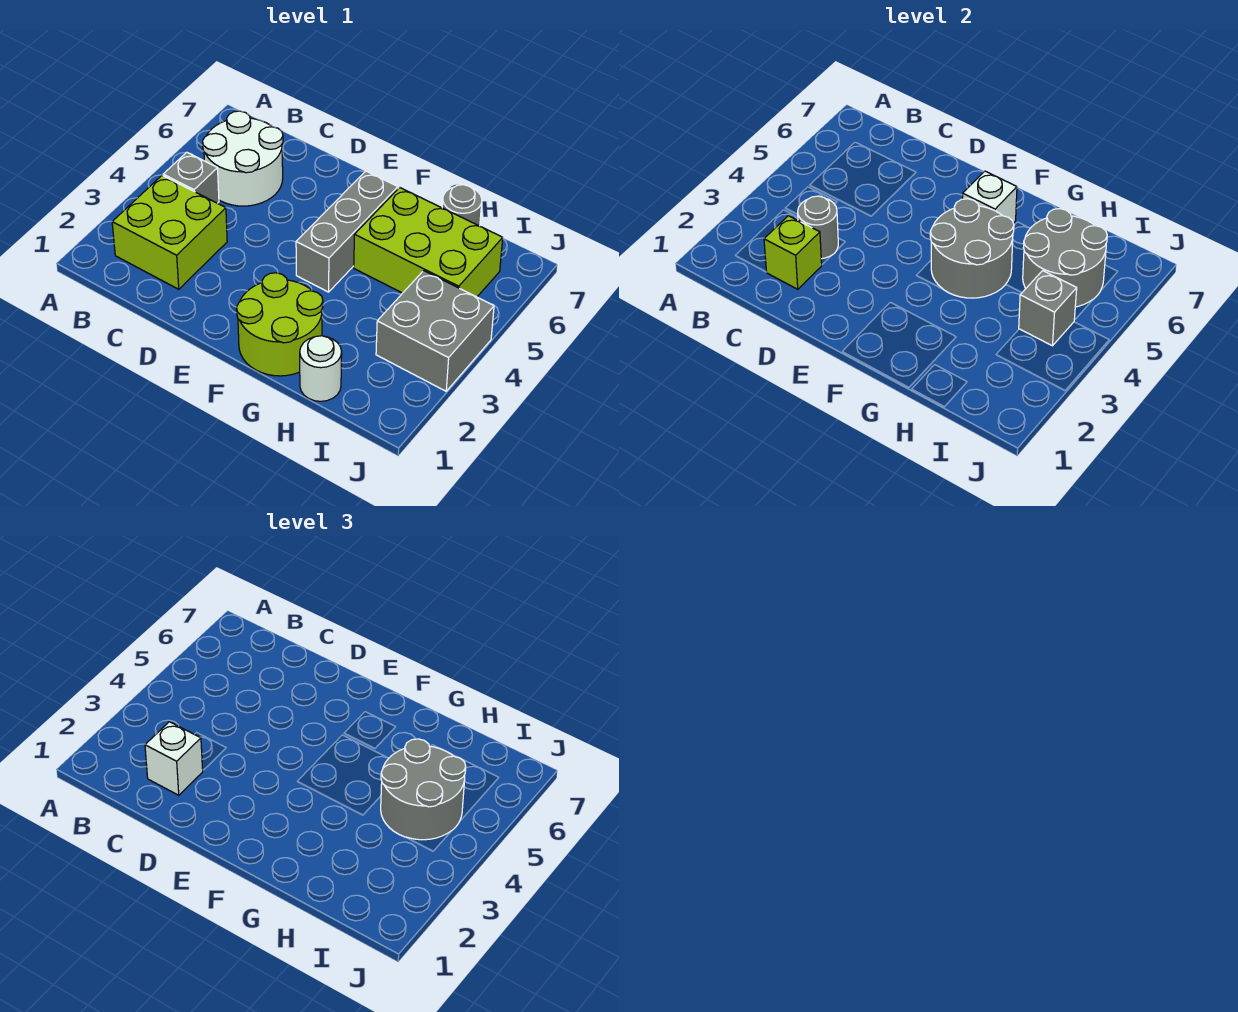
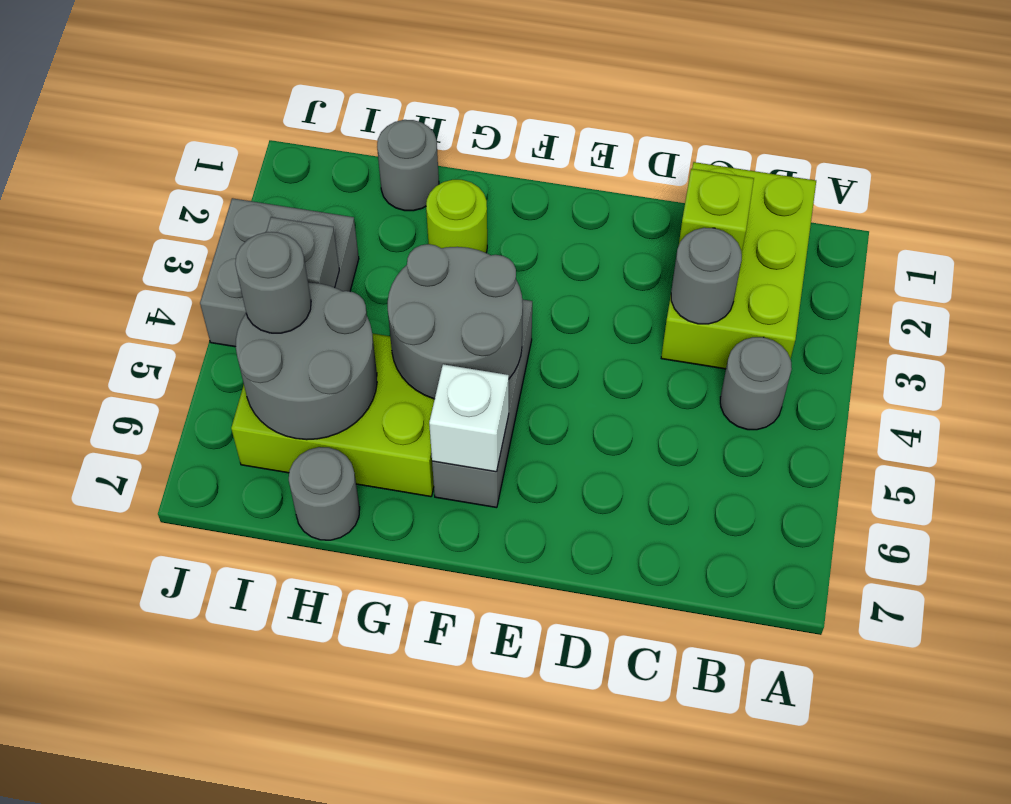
lime 2x2 brick [112,176,227,289] -> lime 2x3 brick [661,162,816,369]
grey 1x1 brick [163,152,219,203] -> grey 1x1 round brick [720,337,792,430]
white 2x2 round brick [203,111,283,206] -> none
white 1x1 brick [145,722,203,795] -> none
lime 2x2 round brick [237,273,323,376] -> lime 1x1 round brick [426,180,487,253]
white 1x1 round brick [300,336,342,401] -> grey 1x1 round brick [377,120,439,211]
grey 2x2 round brick [381,739,466,840] -> grey 1x1 round brick [235,232,311,333]

